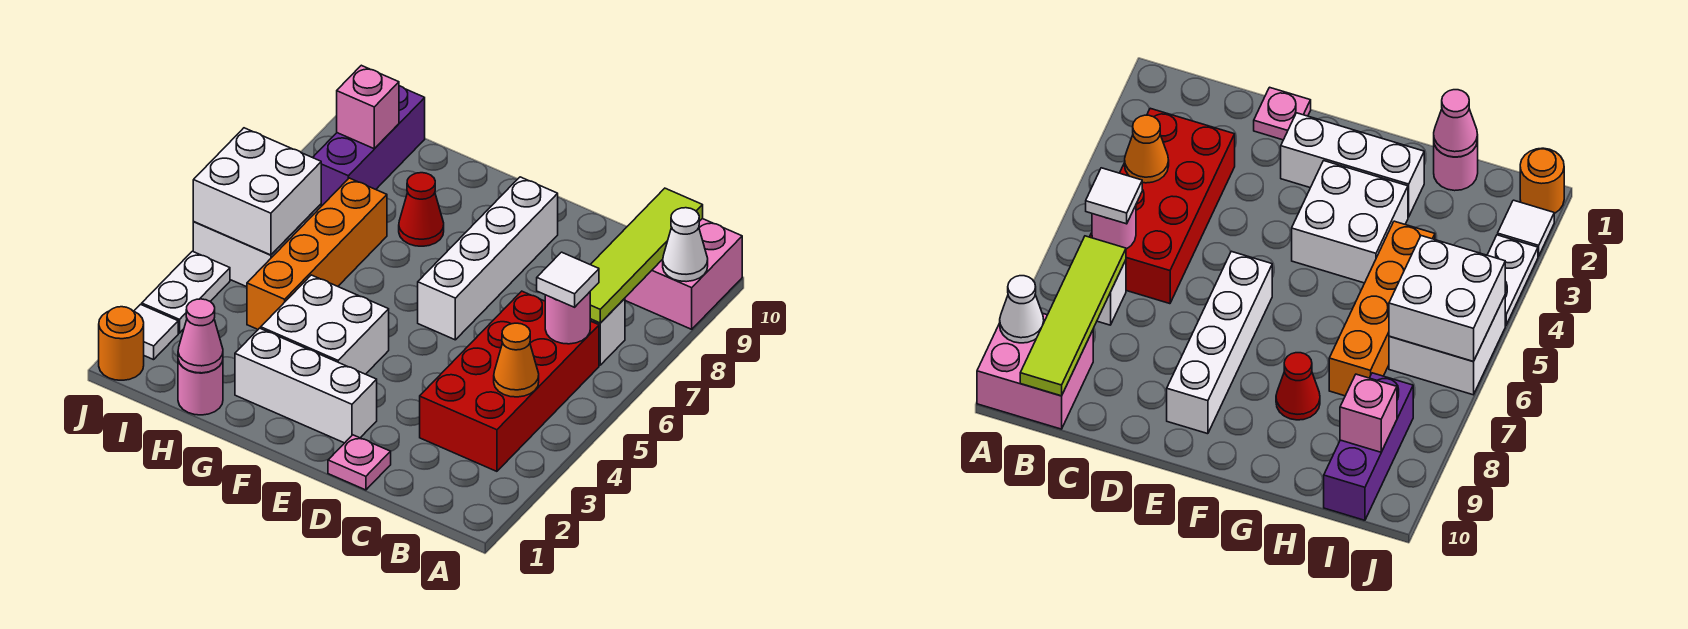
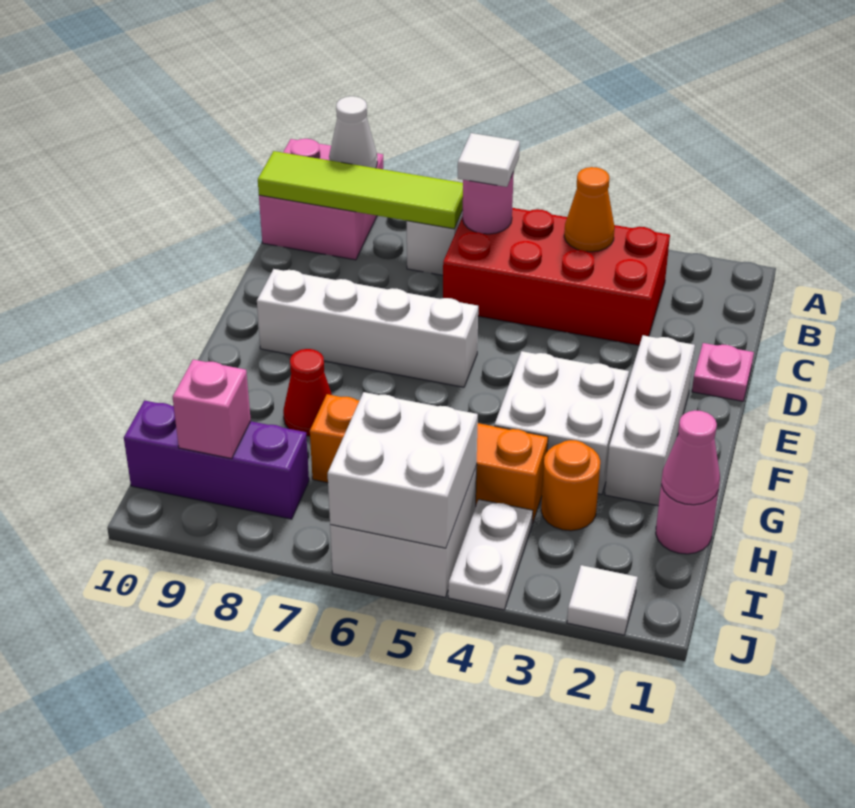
orange 1x1 round brick [99,307,144,380] -> orange 1x1 round brick moved to [541,440,600,531]
white 1x2 plate [142,251,230,333] -> white 1x2 plate turned to [448,500,533,610]

